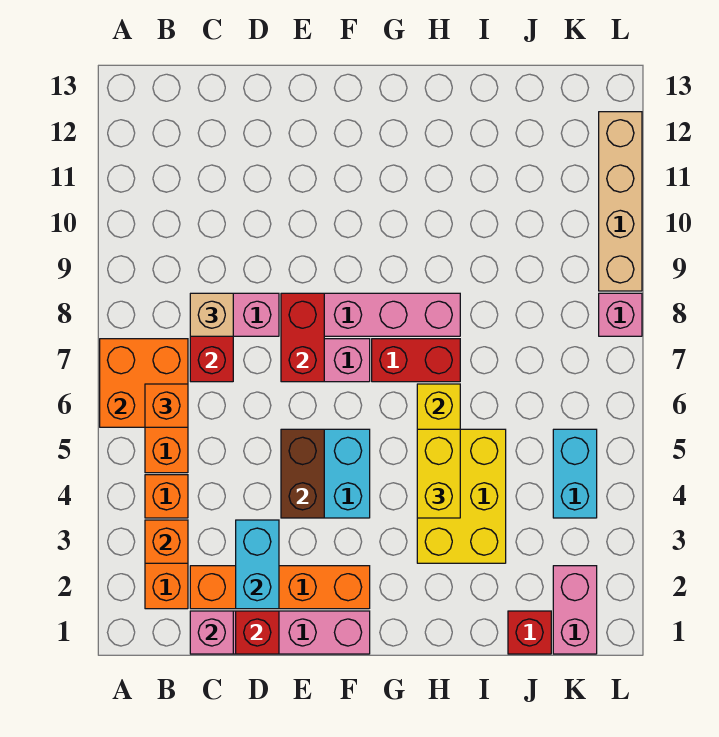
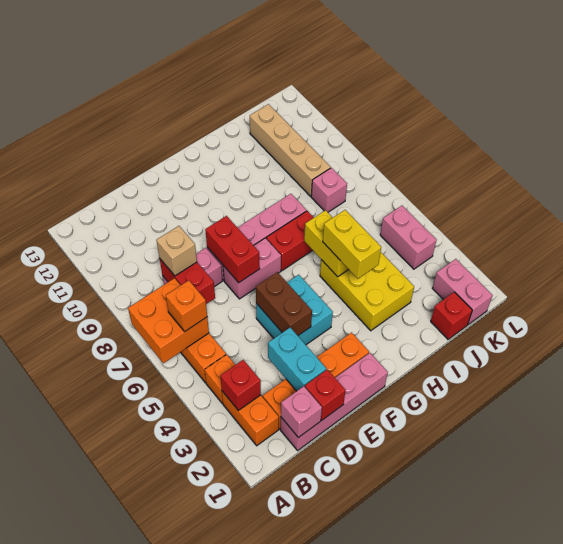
orange 1x1 brick [145,520,188,563] -> red 1x1 brick [220,360,261,410]
cyan 1x2 brick [553,429,597,518] -> pink 1x2 brick [380,206,437,269]
pink 1x1 brick [599,293,642,336] -> pink 1x1 brick moved to [311,168,347,212]
tan 1x4 brick [599,112,642,291] -> tan 1x4 brick moved to [250,104,331,196]

